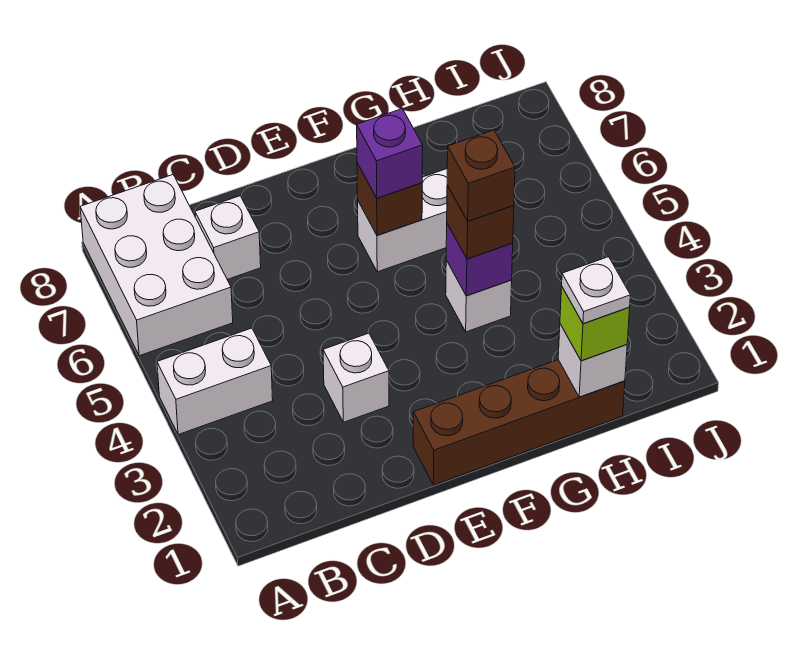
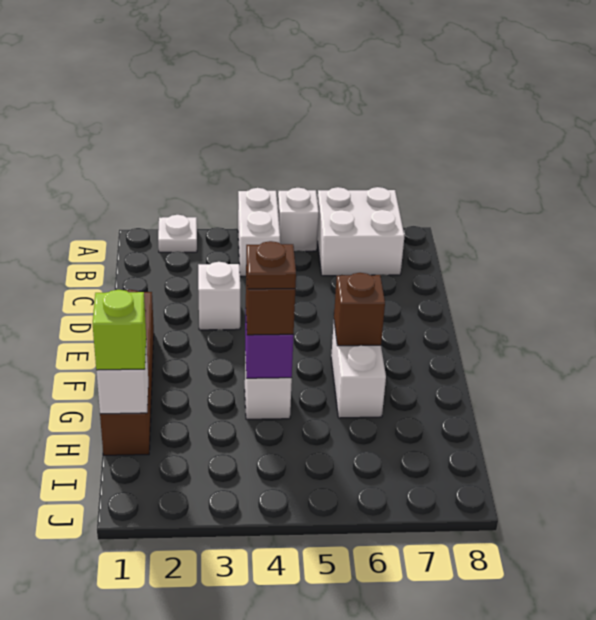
white 2x3 brick [80,175,233,356] -> white 2x2 brick [317,187,405,276]
white 1x1 brick [195,196,261,279] -> white 1x1 brick moved to [278,188,319,251]
purple 1x1 brick [357,109,423,198] -> none
brown 1x1 brick [447,130,515,221] -> brown 1x1 plate [246,241,296,289]
white 1x1 plate [562,257,630,324] -> white 1x1 plate moved to [158,215,197,252]

